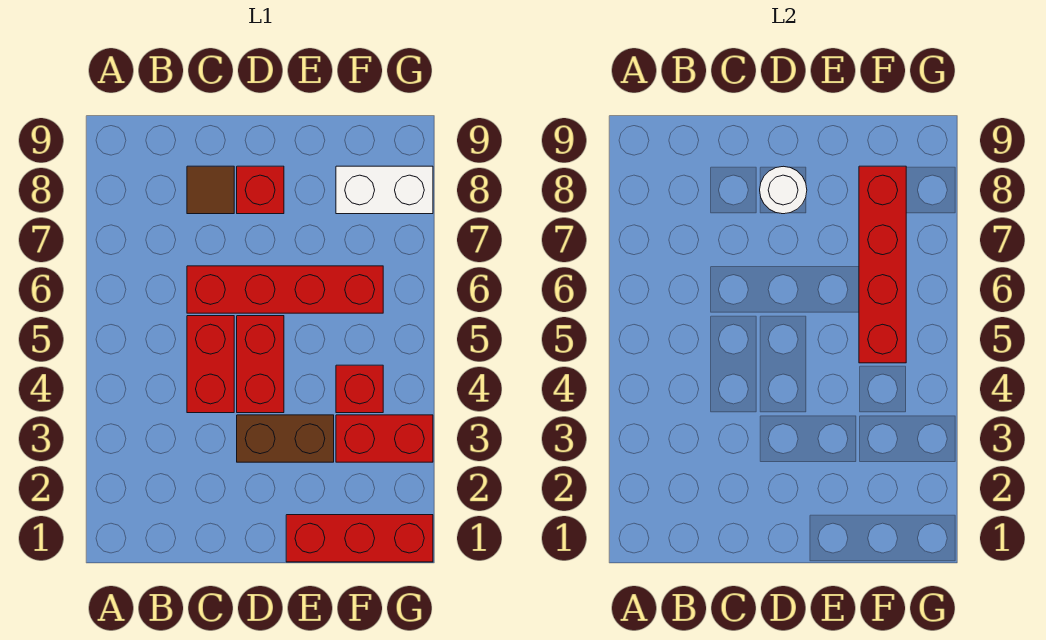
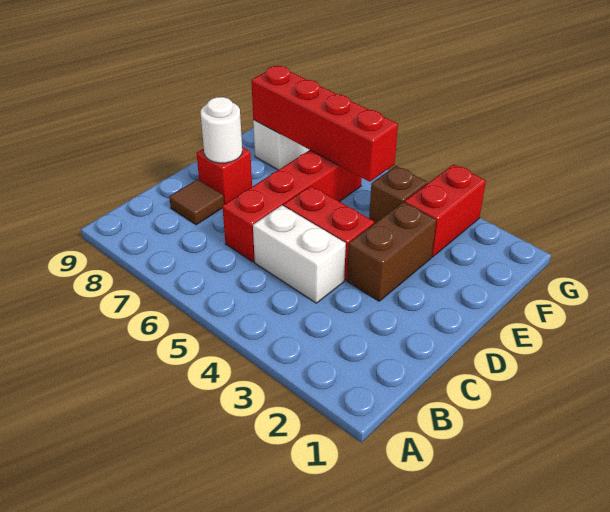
red 1x2 brick [187,316,234,413] -> white 1x2 brick [253,205,346,303]
red 1x3 brick [286,515,433,562] -> none
red 1x1 brick [336,365,383,413] -> brown 1x1 brick [369,166,427,224]

